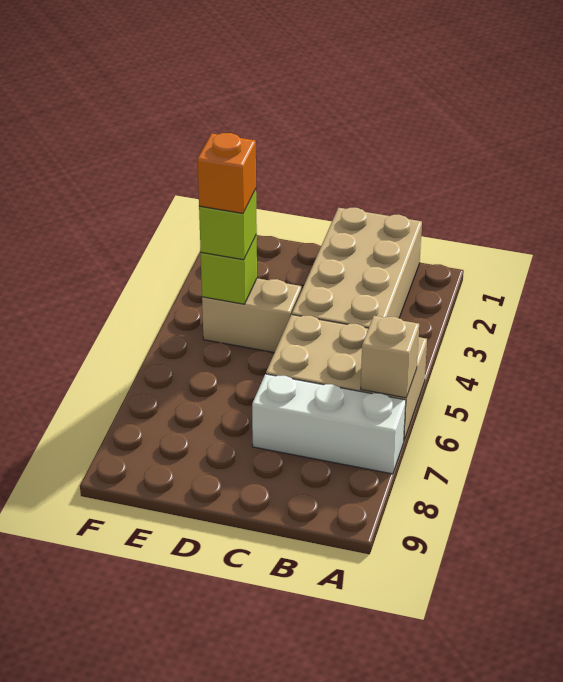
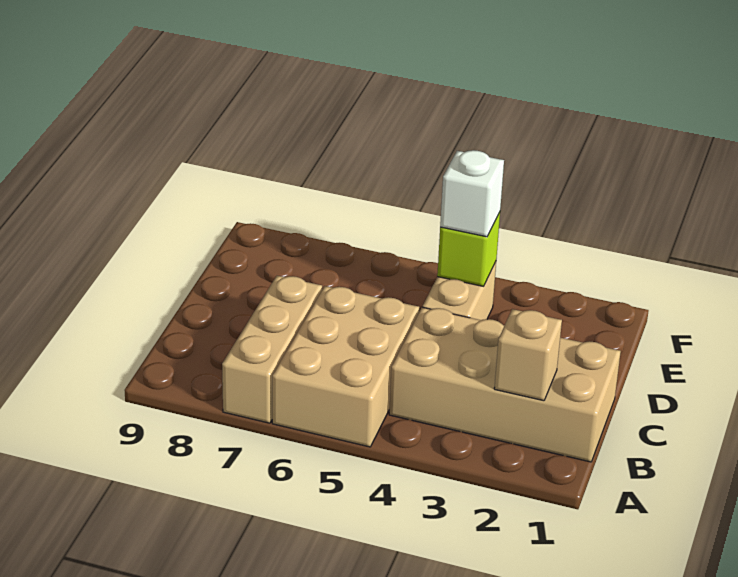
tan 1x1 brick [361,316,419,398] -> tan 1x1 brick moved to [494,309,562,401]
white 1x3 brick [252,374,406,474] -> tan 1x3 brick [222,276,322,423]
lime 1x1 brick [199,189,257,260] -> white 1x1 brick [440,150,504,237]
orange 1x1 brick [197,133,256,213] -> none

